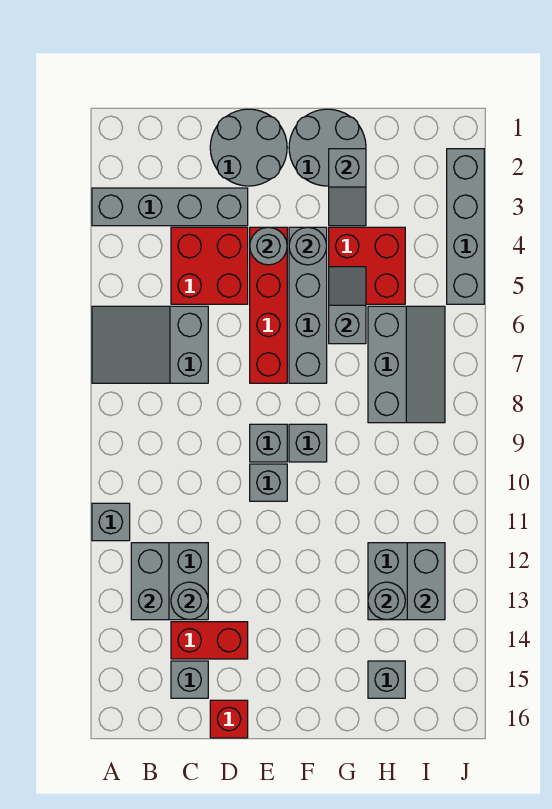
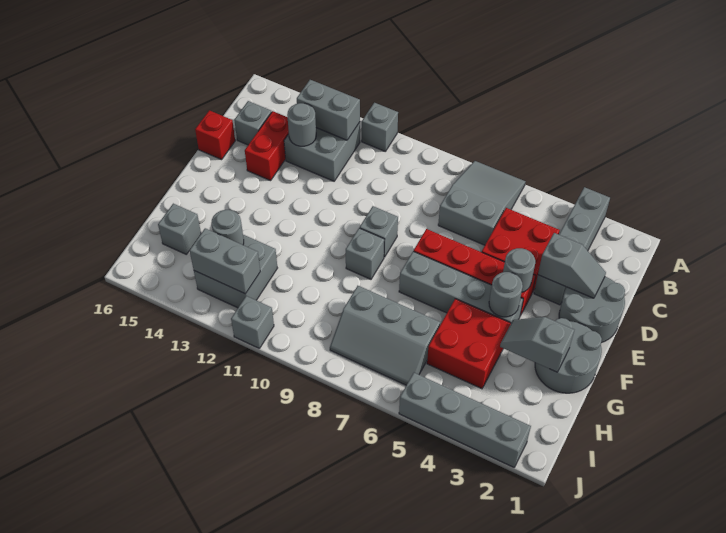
grey 1x1 brick [250,464,287,501] -> grey 1x1 brick moved to [231,296,274,348]
grey 1x2 slope [329,267,366,344] -> grey 1x2 slope moved to [538,233,606,298]

